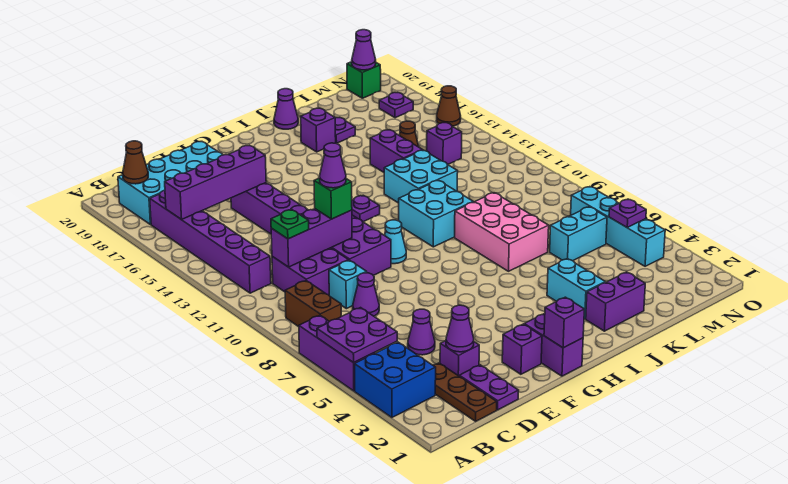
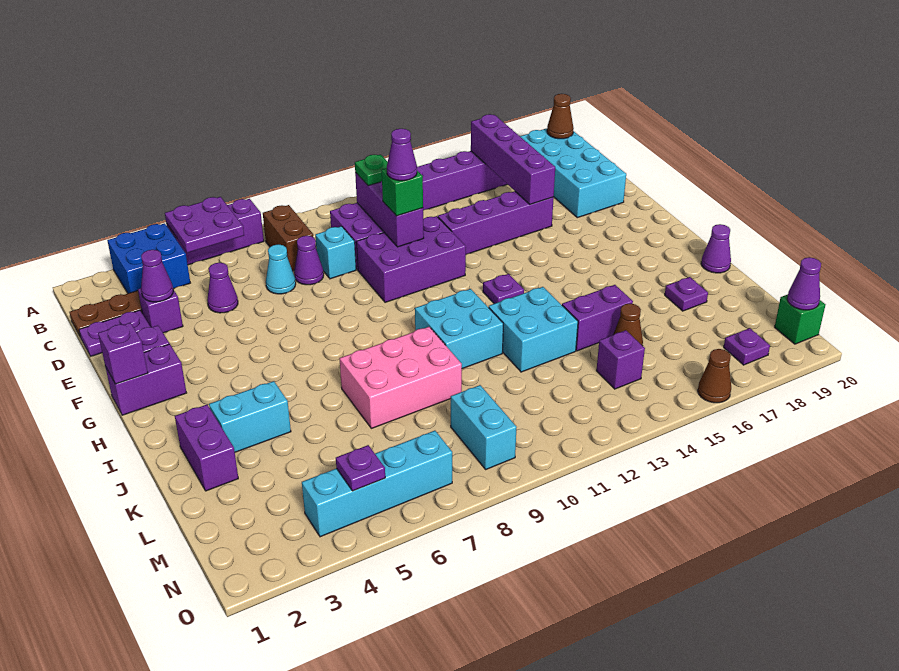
brown 1x2 brick [285,281,341,327] -> brown 1x2 brick turned to [263,205,313,271]
cyan 1x1 cone [385,220,406,264] -> cyan 1x1 cone moved to [266,244,296,294]
purple 1x1 brick [301,108,336,152] -> none
cyan 1x2 brick [550,207,607,261] -> cyan 1x2 brick moved to [451,385,517,469]

